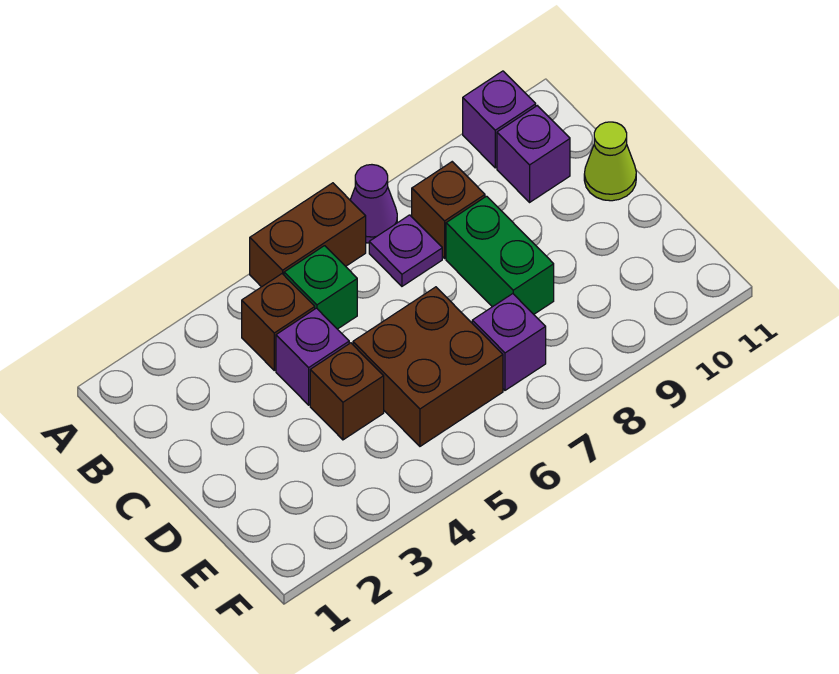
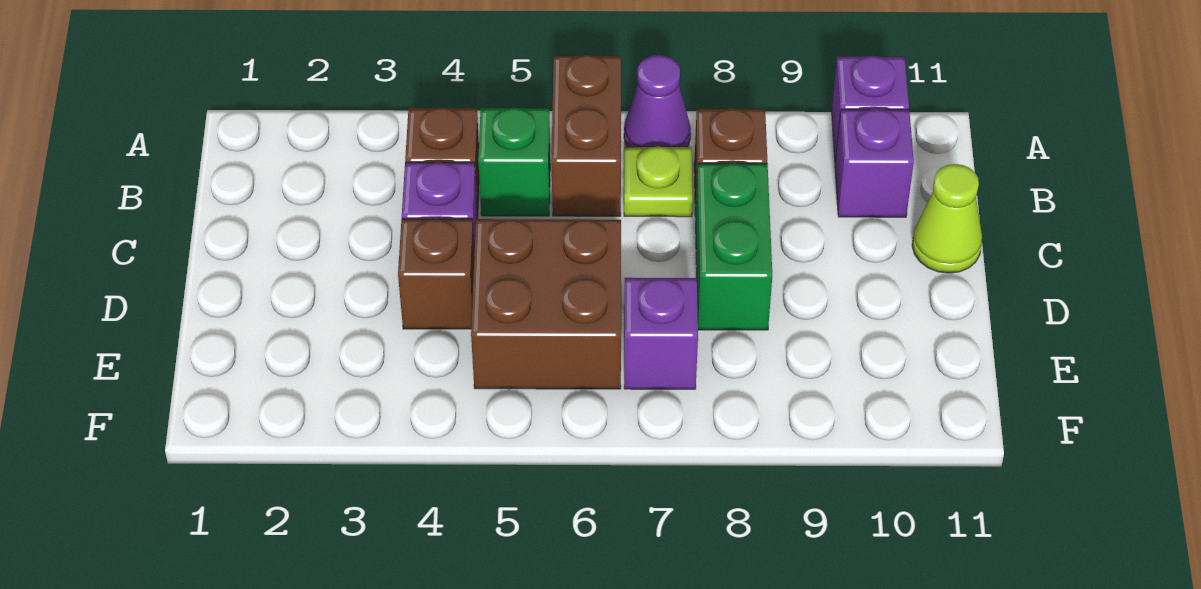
brown 1x2 brick [250,183,366,287] -> brown 1x2 brick turned to [551,55,621,216]
purple 1x1 plate [369,215,442,286] -> lime 1x1 plate [624,146,693,217]

